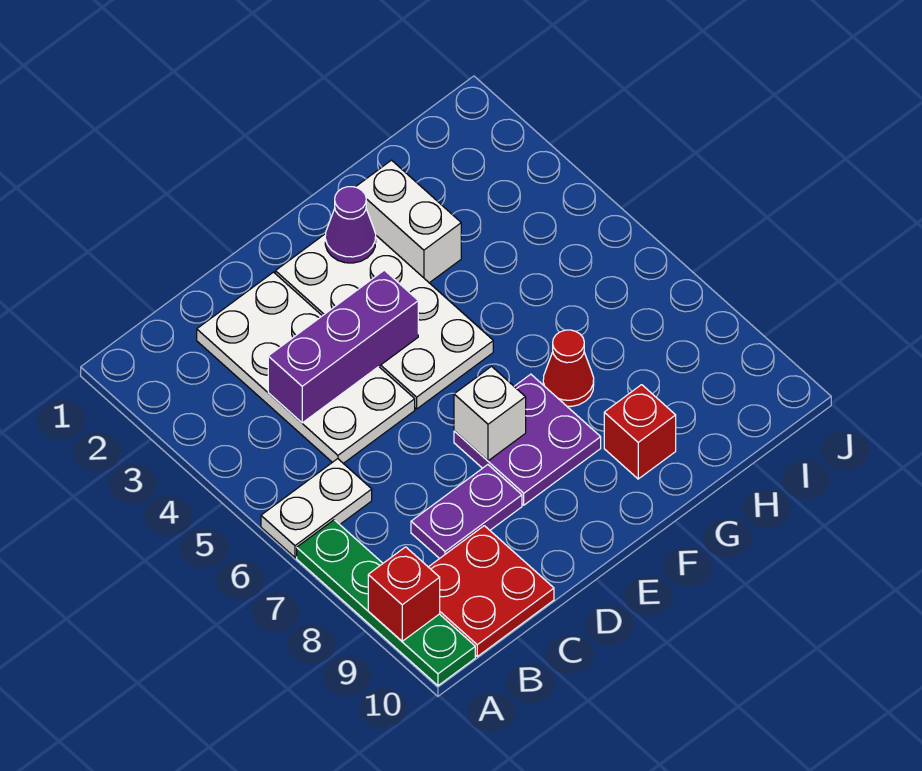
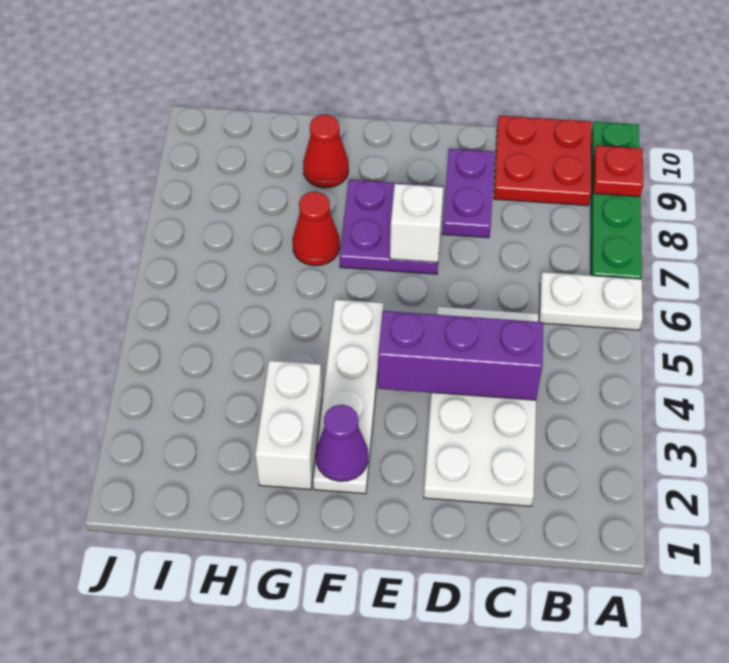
red 1x1 brick [368,547,440,641] -> red 1x1 plate [593,146,643,197]
purple 1x2 plate [411,465,522,559] -> purple 1x2 plate turned to [443,149,494,238]
white 2x4 plate [275,234,493,409] -> white 1x4 plate [313,300,383,494]
red 1x1 brick [604,385,676,479] -> red 1x1 cone [303,115,349,188]

